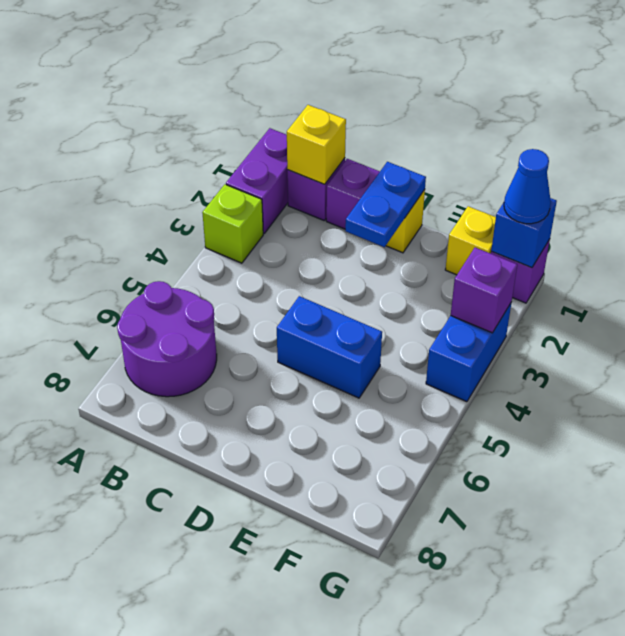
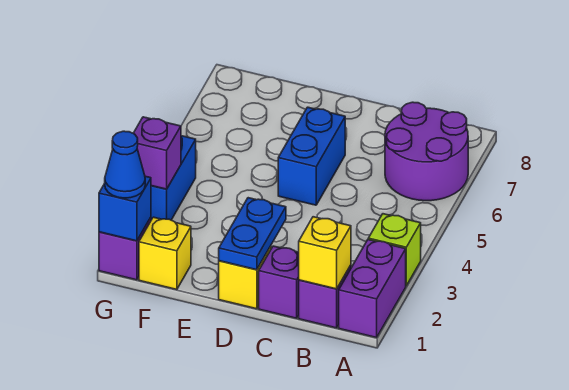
blue 1x2 brick [277,296,382,398] -> blue 1x2 brick turned to [278,107,345,205]

